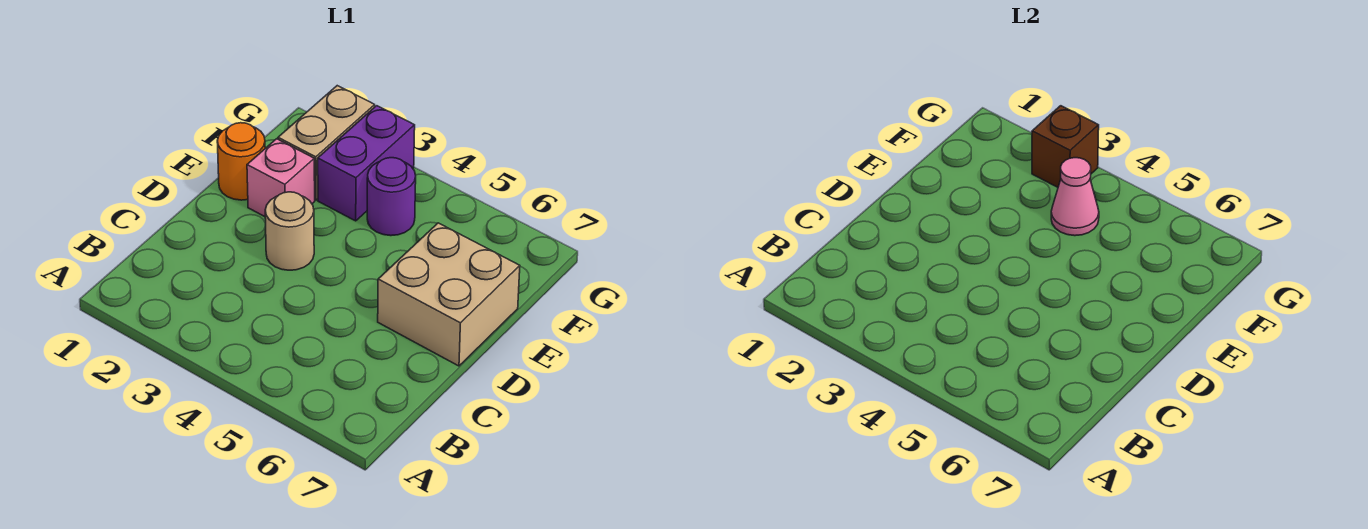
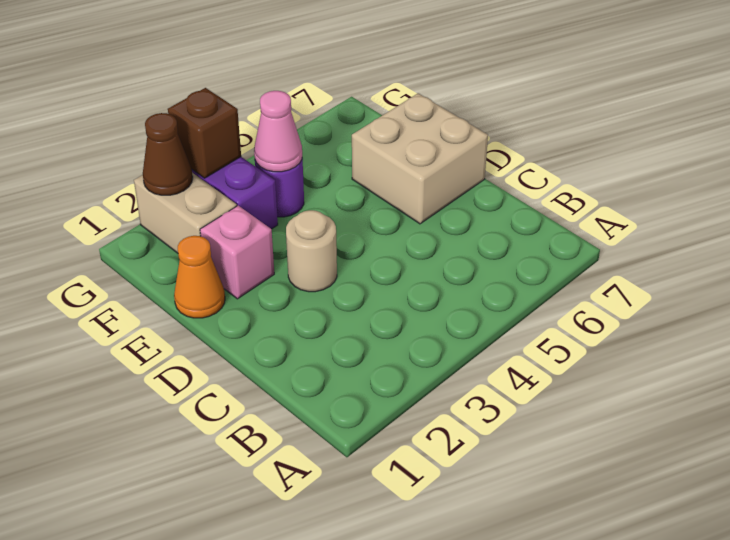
orange 1x1 round brick [217,123,265,200] -> orange 1x1 cone [174,236,225,318]
none -> brown 1x1 cone [143,113,193,195]

